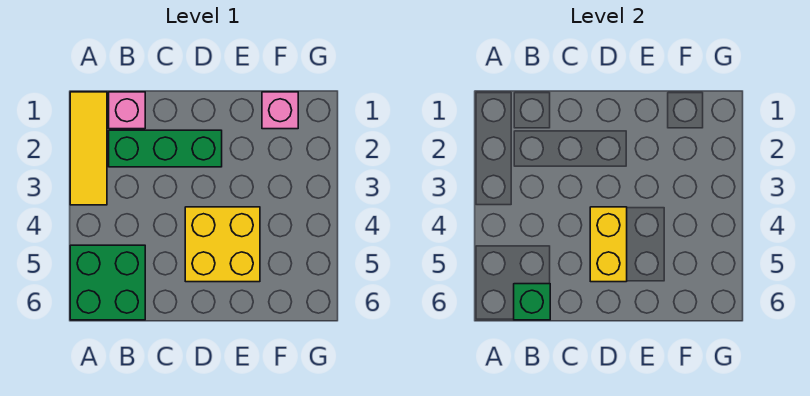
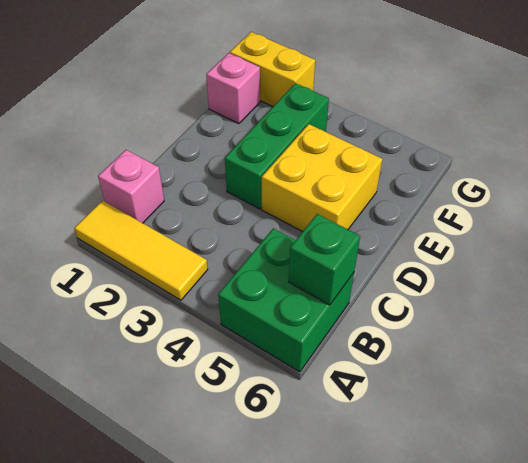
green 1x3 brick [109,130,222,167] -> green 1x3 brick moved to [225,83,329,209]
yellow 1x2 brick [590,207,627,282] -> yellow 1x2 brick moved to [230,32,315,106]

